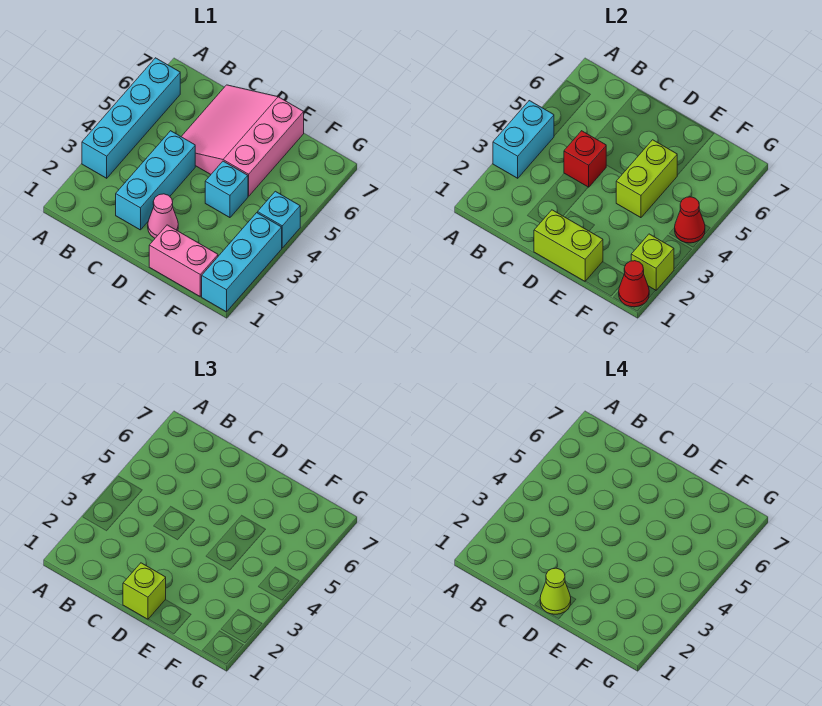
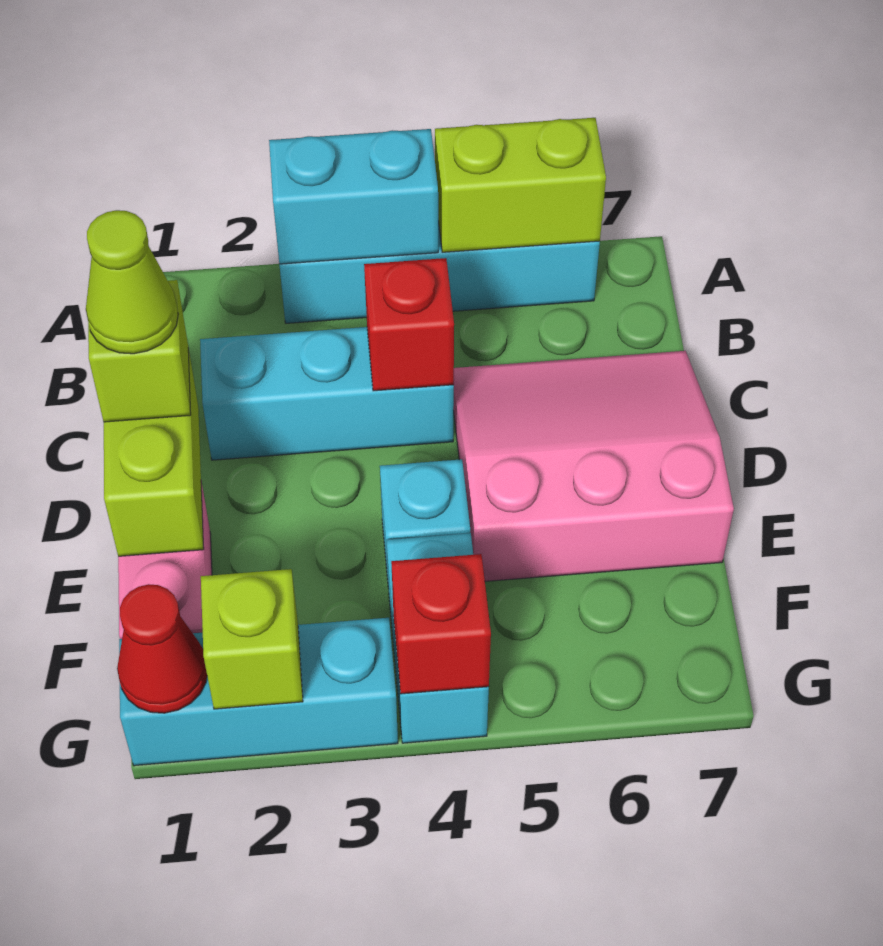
pink 1x1 cone [148,194,178,238] -> none
lime 1x2 brick [616,140,677,218] -> lime 1x2 brick moved to [435,118,606,252]
cyan 1x1 brick [258,191,300,248] -> cyan 1x2 brick [387,533,489,743]
red 1x1 cone [675,197,705,243] -> red 1x1 brick [391,554,491,694]

